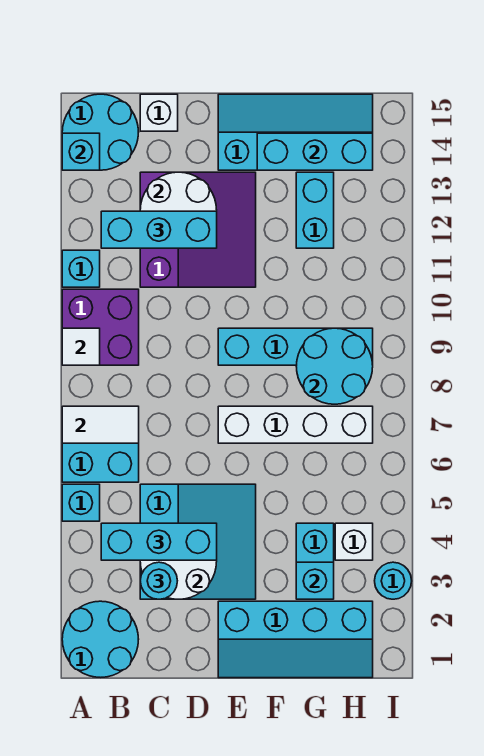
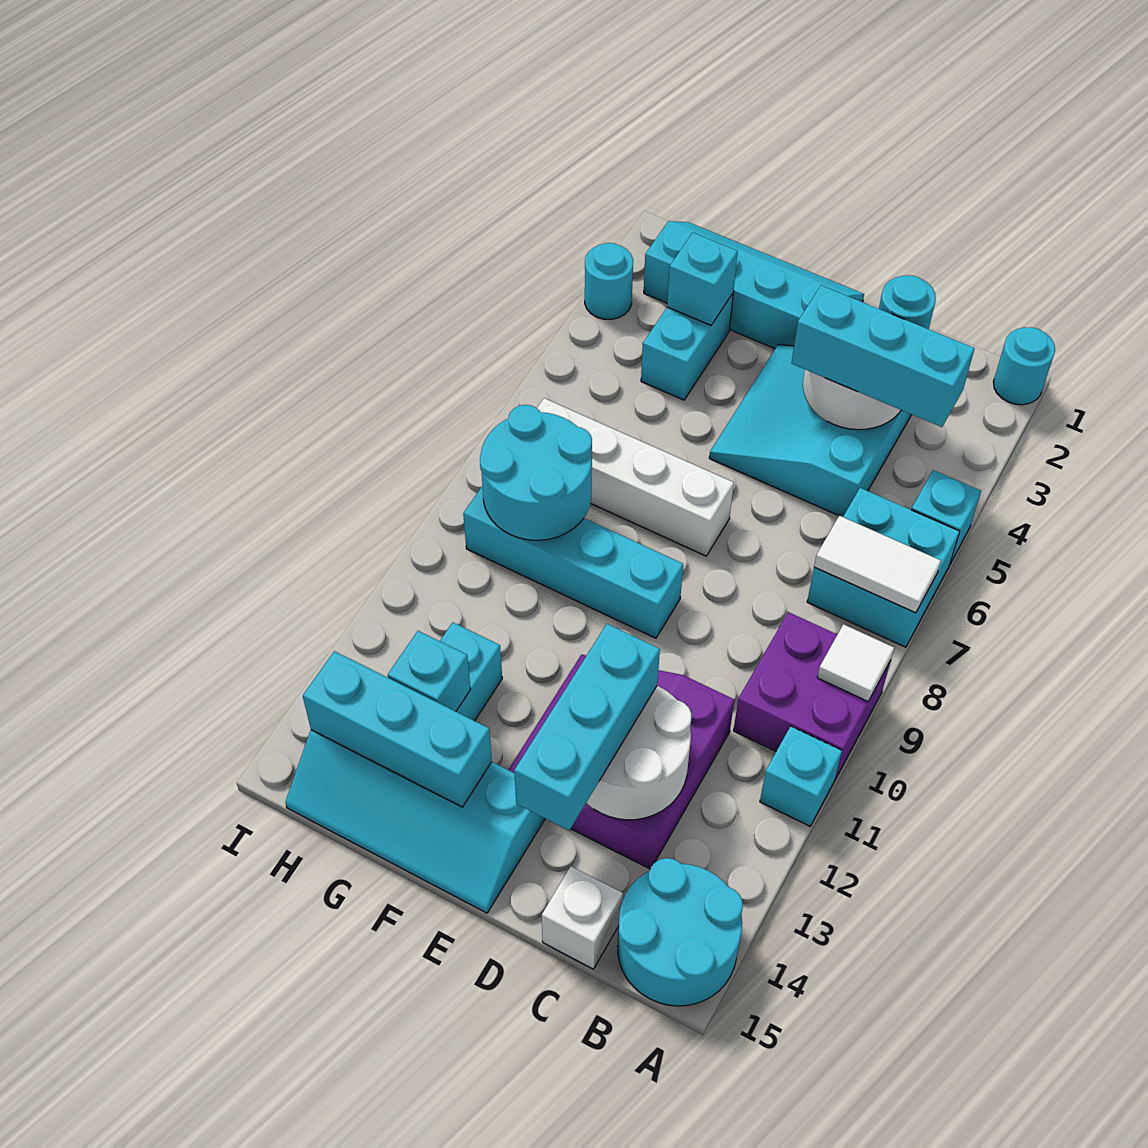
cyan 2x2 round brick [62,601,139,677] -> cyan 1x1 round brick [993,327,1055,405]
cyan 1x1 brick [62,133,100,170] -> cyan 1x1 brick moved to [388,631,471,711]
cyan 1x3 brick [101,211,217,248] -> cyan 1x3 brick turned to [514,624,660,830]
white 1x1 brick [335,523,373,560] -> none

